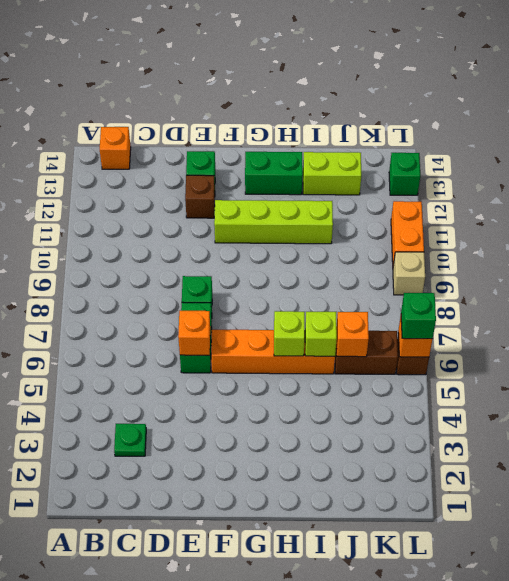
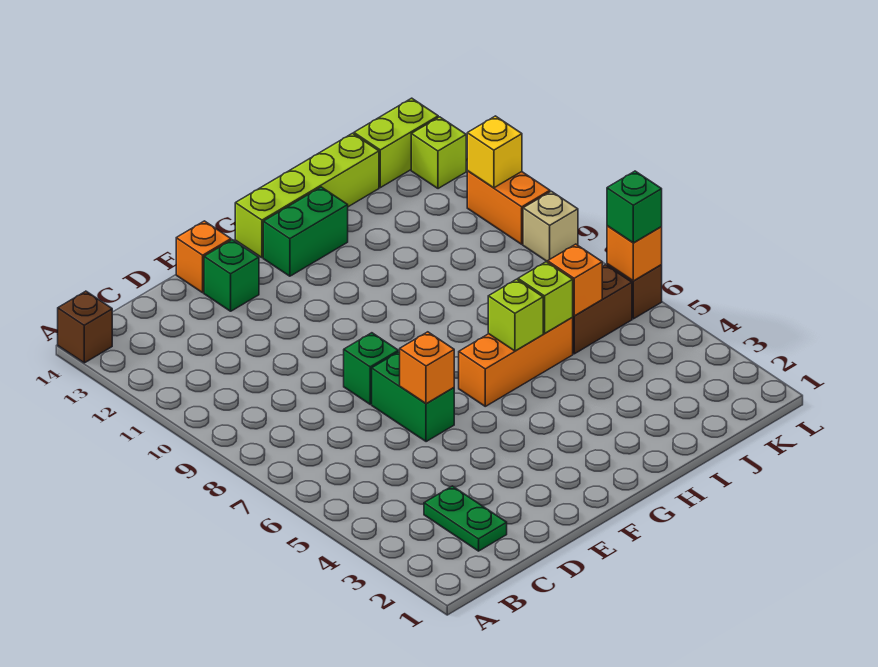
orange 1x1 brick [100,127,131,169] -> orange 1x1 brick moved to [176,221,231,293]
green 1x1 plate [114,424,146,456] -> green 1x2 plate [424,486,507,551]
brown 1x1 brick [185,175,215,218] -> brown 1x1 brick moved to [58,291,112,363]
orange 1x4 brick [211,330,335,374] -> orange 1x3 brick [459,317,573,406]
lime 1x4 brick [214,200,333,244] -> lime 1x4 brick moved to [235,133,379,258]
lime 1x2 brick [303,152,361,195] -> lime 1x2 brick moved to [354,98,438,188]
none -> yellow 1x1 brick [467,116,522,188]
green 1x1 brick [389,153,420,195] -> lime 1x1 brick [411,117,466,189]

